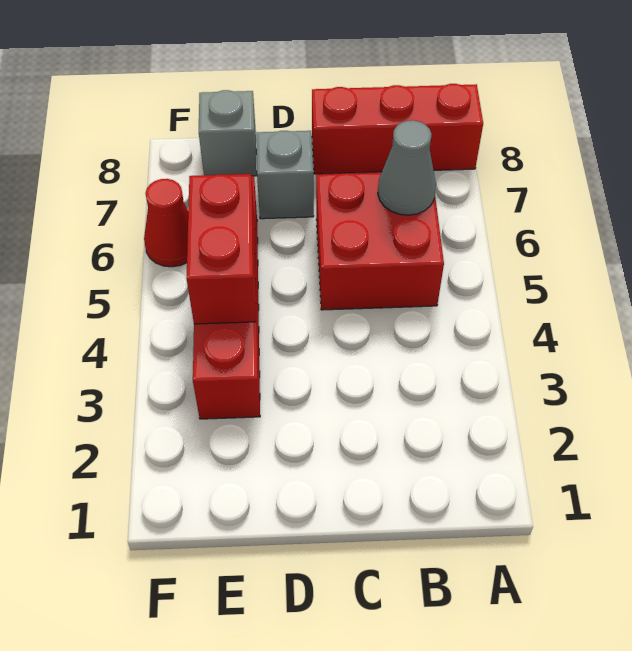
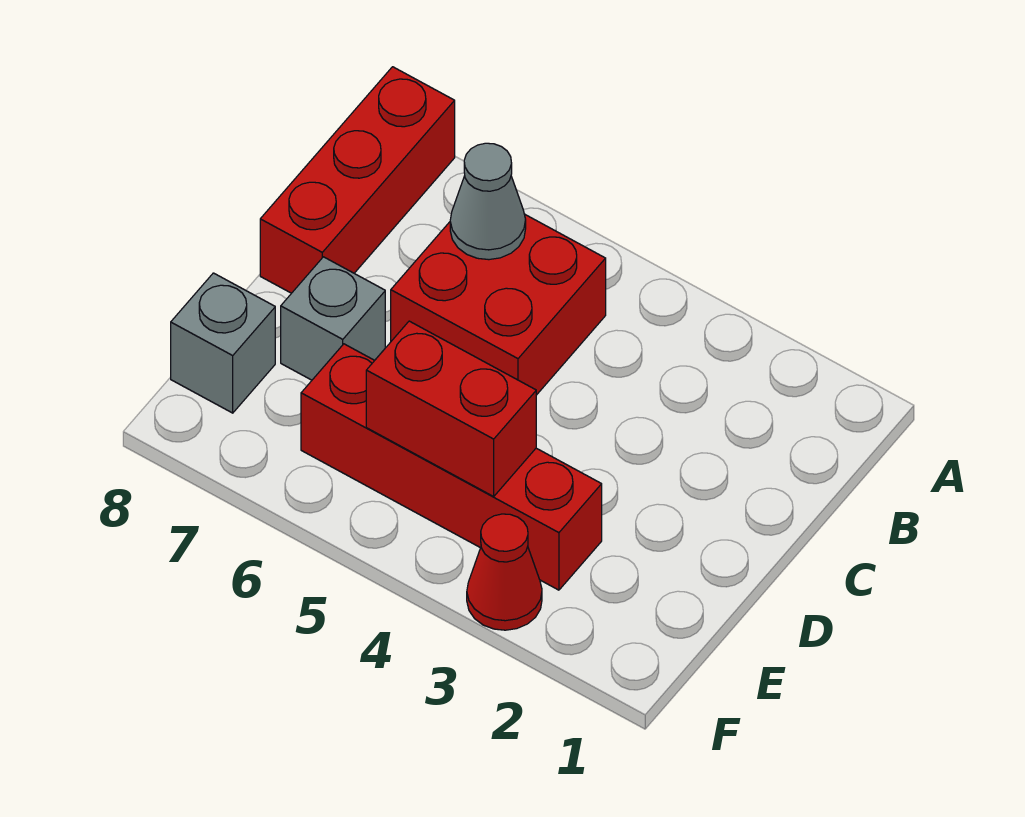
red 1x1 cone [144,179,188,267] -> red 1x1 cone moved to [467,514,542,630]

